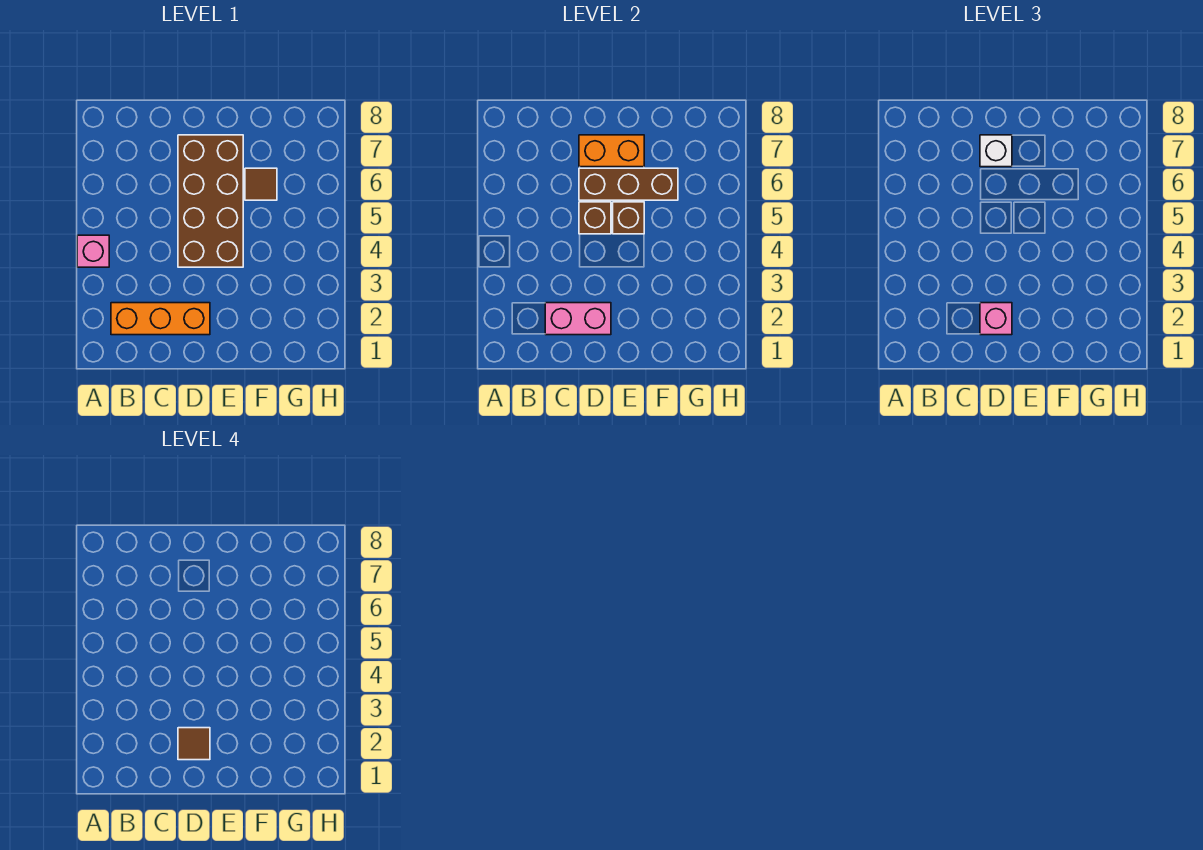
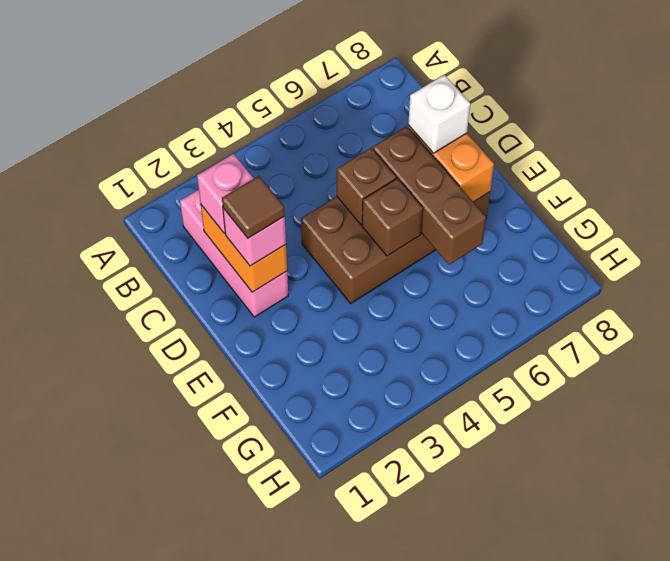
pink 1x1 brick [77,235,109,267] -> pink 1x1 brick moved to [197,154,254,234]
orange 1x3 brick [111,303,210,335] -> pink 1x3 brick [180,190,288,317]
pink 1x2 brick [545,303,611,335] -> orange 1x2 brick [201,205,287,292]
brown 1x1 tile [245,168,277,200] -> none

